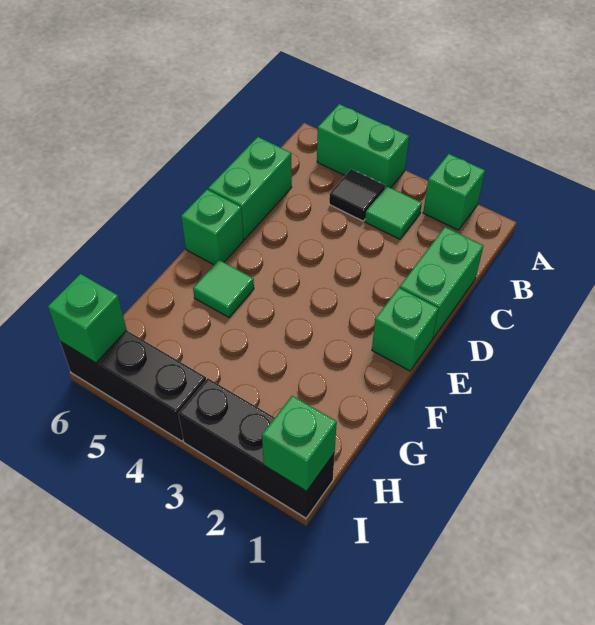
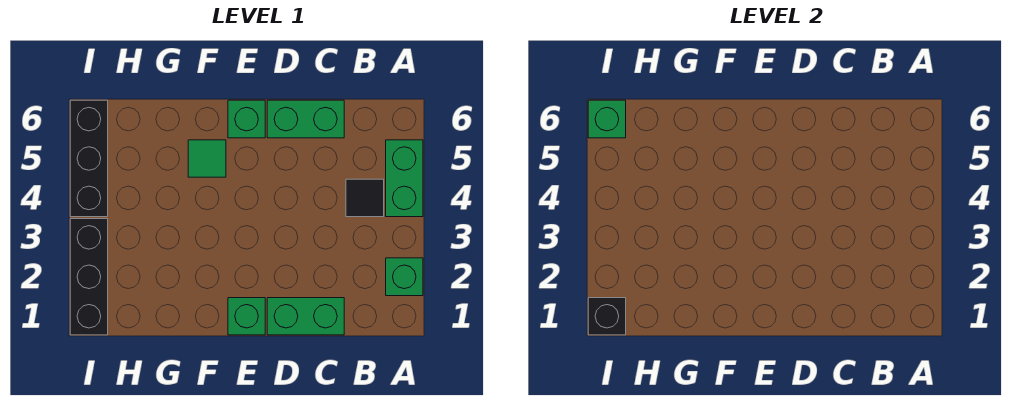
green 1x1 tile [365,186,422,239] -> none
green 1x1 brick [262,396,337,491] -> black 1x1 brick [588,298,626,335]

